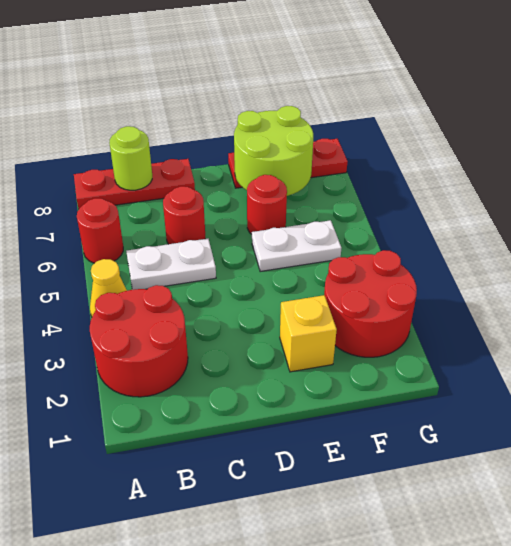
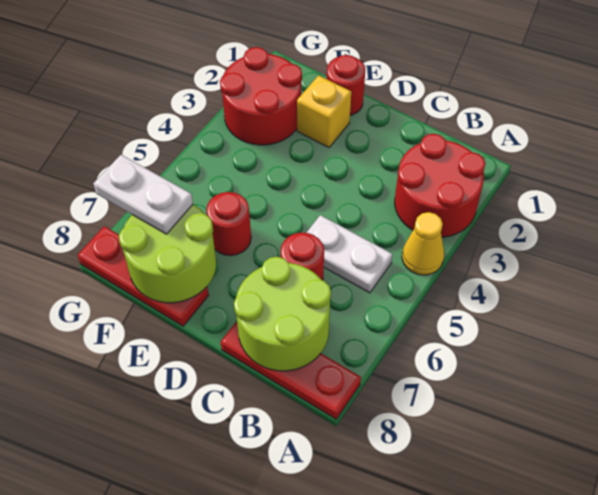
red 1x1 round brick [77,198,123,263] -> red 1x1 round brick moved to [327,55,365,115]
lime 1x1 round brick [109,126,152,190] -> lime 2x2 round brick [234,257,331,371]
white 1x2 plate [252,220,341,272] -> white 1x2 plate moved to [93,155,193,234]

